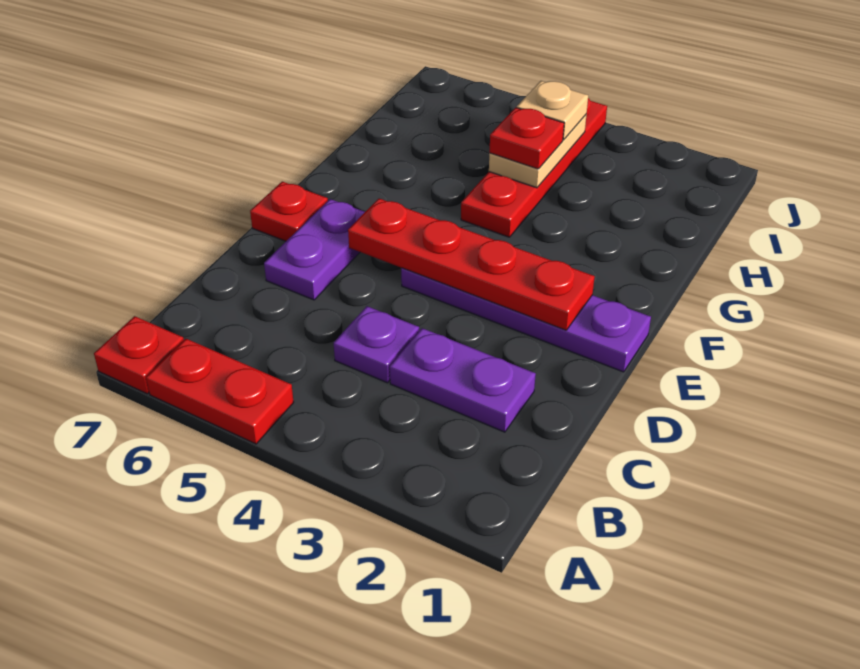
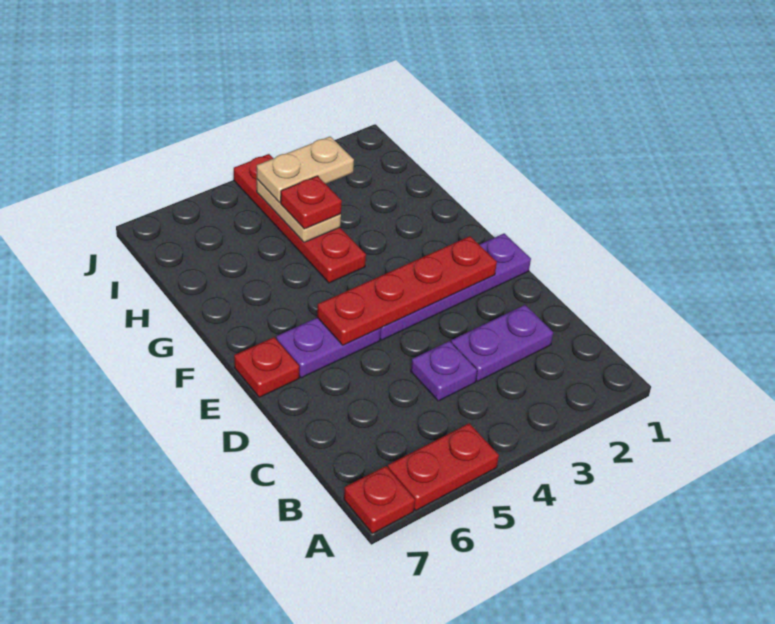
purple 1x2 plate [264,199,365,300] -> purple 1x2 plate turned to [276,318,381,378]
tan 1x1 plate [517,81,588,140] -> tan 1x2 plate [257,136,354,203]

